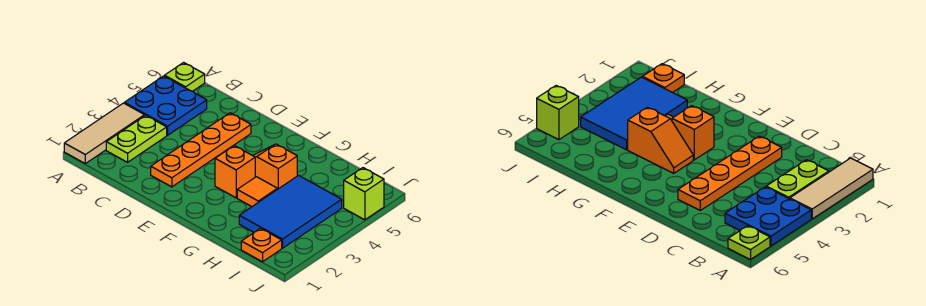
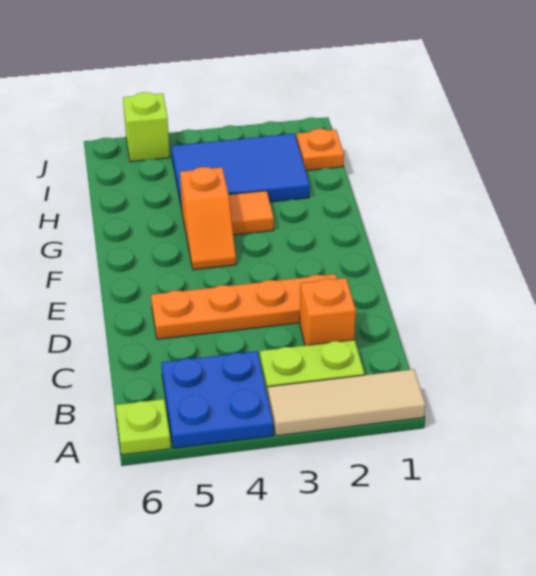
orange 1x1 brick [215,146,255,198] -> orange 1x1 brick moved to [300,278,356,346]

